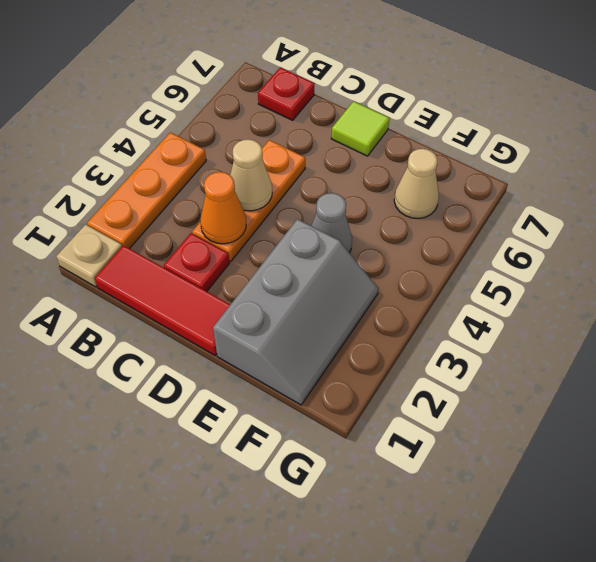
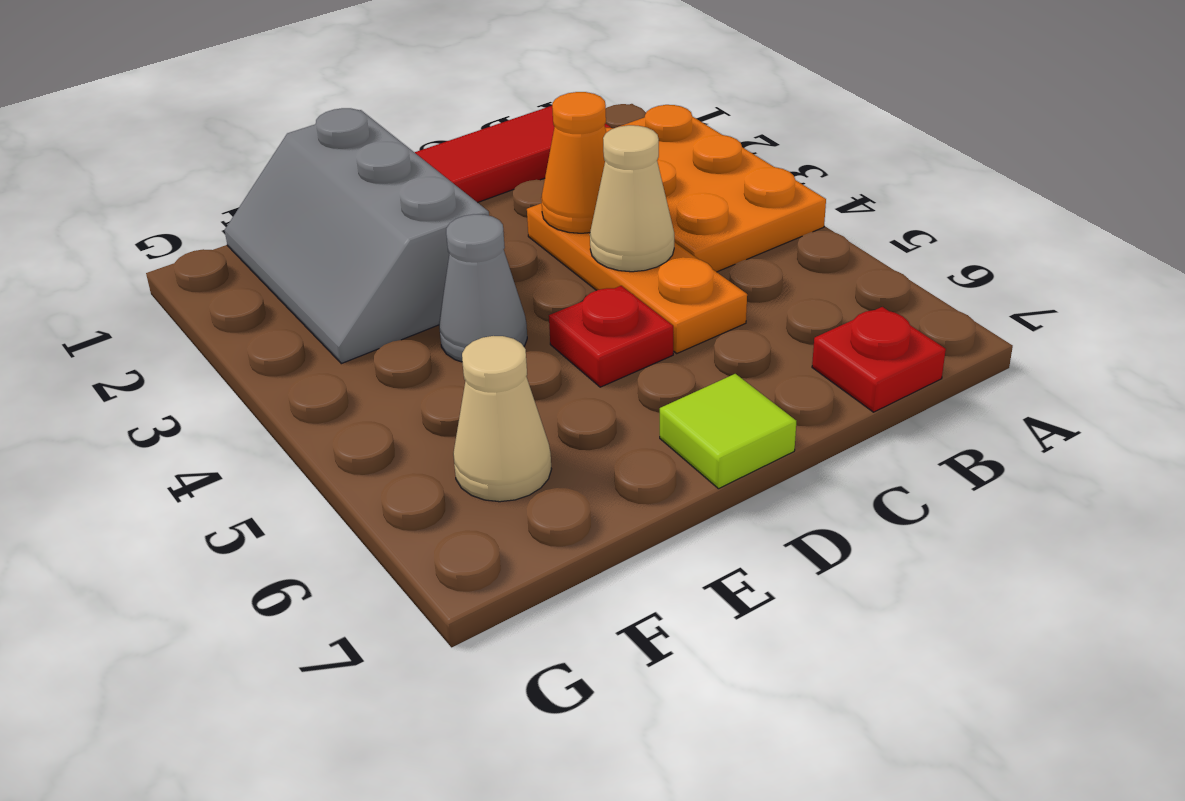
tan 1x1 plate [56,225,122,287] -> none
orange 1x3 plate [87,132,206,249] -> orange 2x3 plate [605,105,826,272]
red 1x1 plate [164,233,229,291] -> red 1x1 plate moved to [549,286,673,387]

